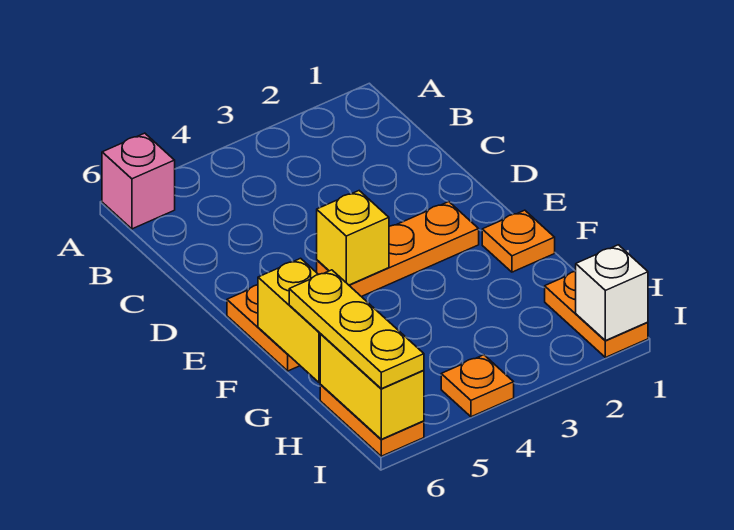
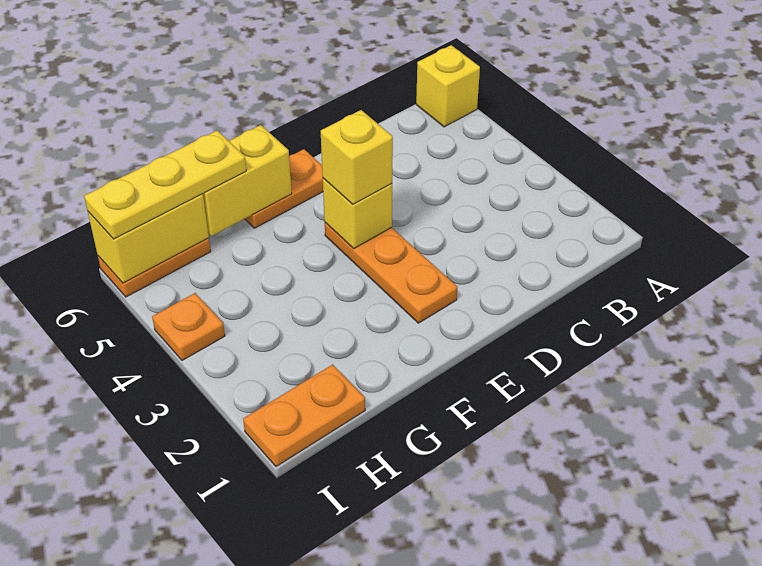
pink 1x1 brick [102,133,175,229] -> yellow 1x1 brick [416,45,480,127]
none -> yellow 1x1 brick [321,110,393,204]
orange 1x1 plate [482,210,555,272] -> none
white 1x1 brick [576,245,648,341] -> none

